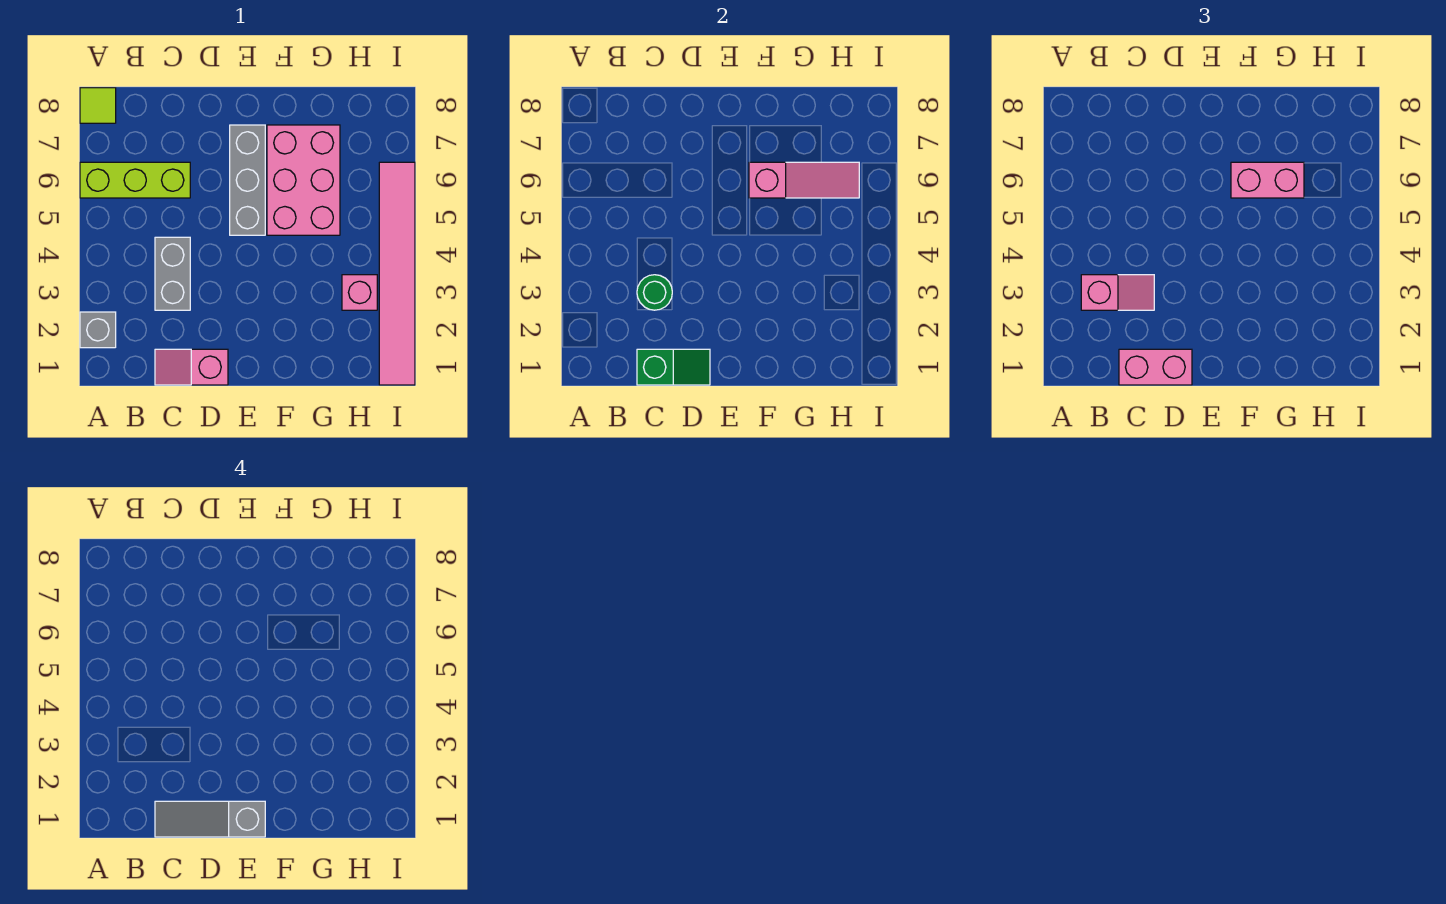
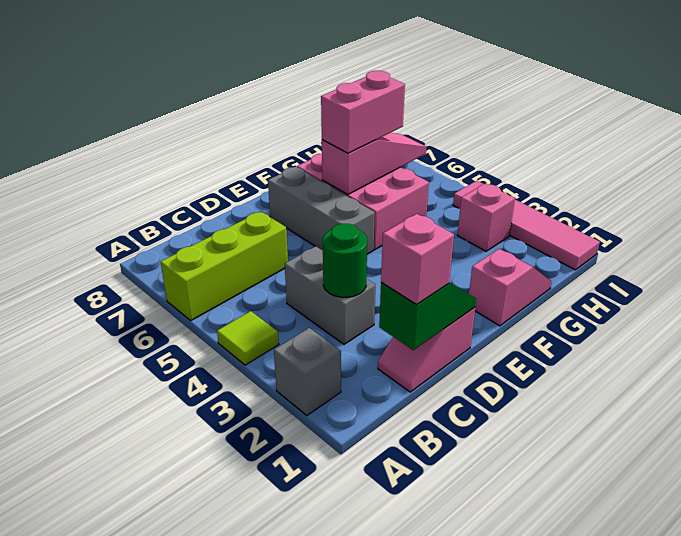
lime 1x1 tile [80,88,116,123] -> lime 1x1 tile moved to [217,311,279,365]
pink 1x2 slope [1081,275,1154,310] -> pink 1x2 slope moved to [469,249,552,326]
pink 1x2 brick [1119,349,1192,385] -> pink 1x1 brick [381,214,454,304]
grey 1x3 slope [155,801,265,837] -> none
pink 1x6 tile [379,162,415,385] -> pink 1x4 tile [453,181,600,270]

